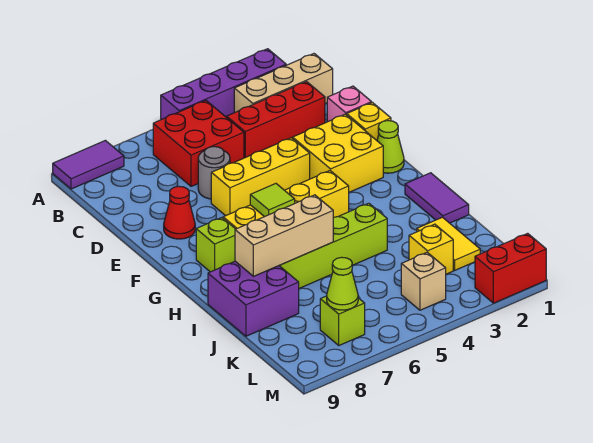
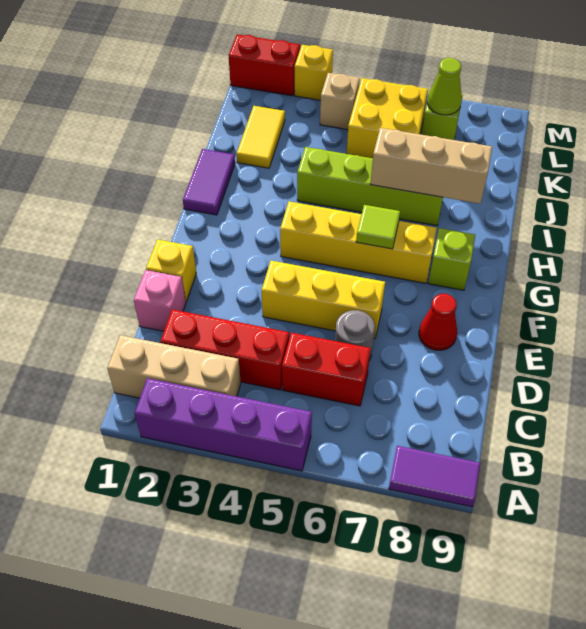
red 2x2 brick [153,101,244,186] -> red 1x2 brick [282,333,371,406]
yellow 2x2 brick [293,114,383,192] -> yellow 2x2 brick moved to [347,78,428,158]
lime 1x1 cone [377,121,404,173] -> none
purple 2x2 brick [208,261,299,336] -> none
yellow 1x1 brick [409,224,453,274] -> yellow 1x1 brick moved to [295,45,333,100]

